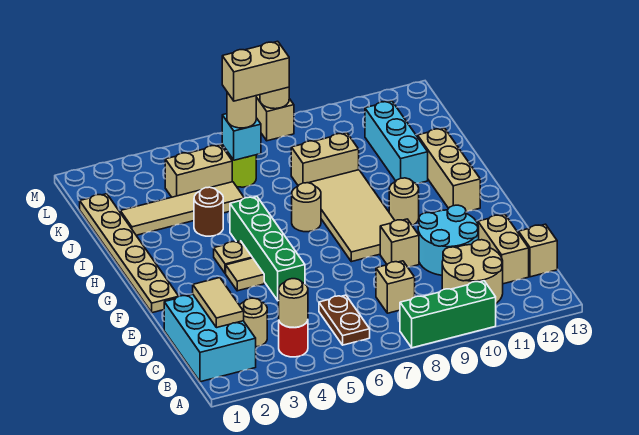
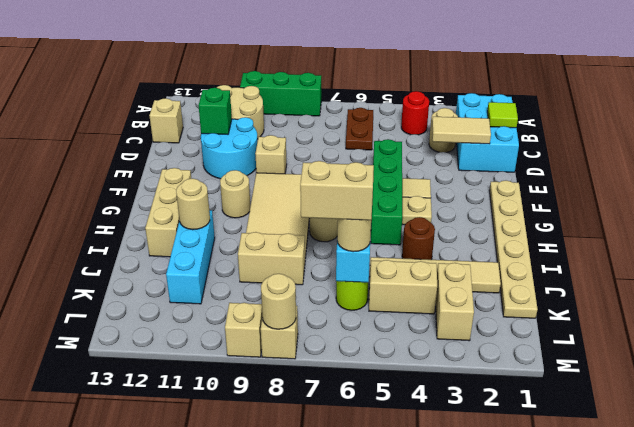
tan 1x1 round brick [279,279,308,328] -> tan 1x1 round brick moved to [176,178,210,230]
none -> lime 1x1 tile [487,102,518,128]
tan 1x2 tile [193,278,244,328] -> tan 1x2 tile turned to [432,117,491,144]
tan 1x1 brick [376,261,415,313] -> tan 1x1 brick moved to [225,303,262,357]
tan 1x2 brick [478,214,529,284] -> tan 1x2 brick moved to [436,263,474,341]
none -> green 1x1 brick [199,88,232,134]

